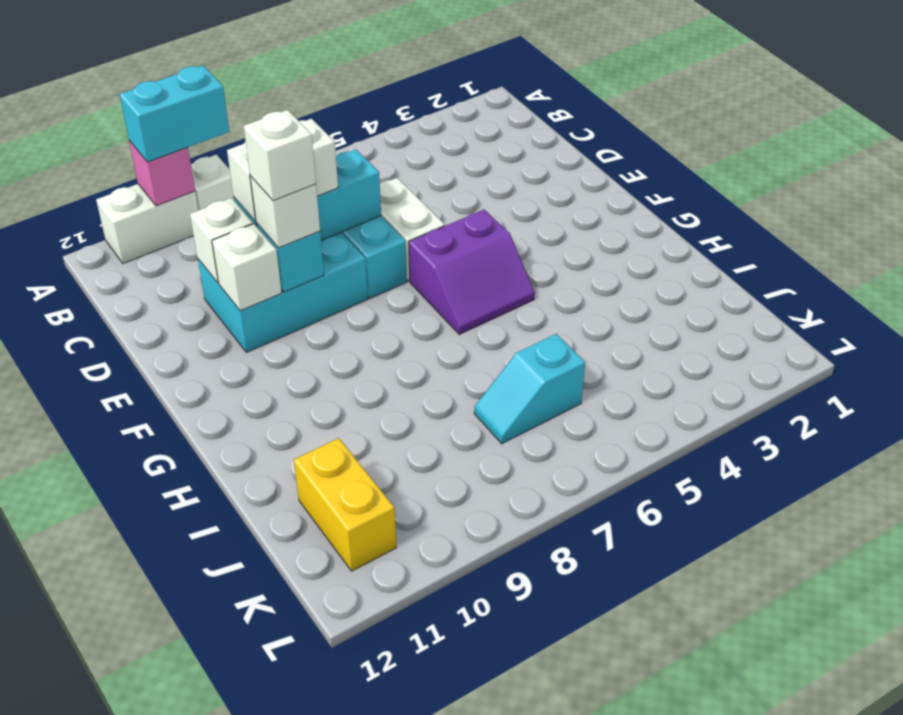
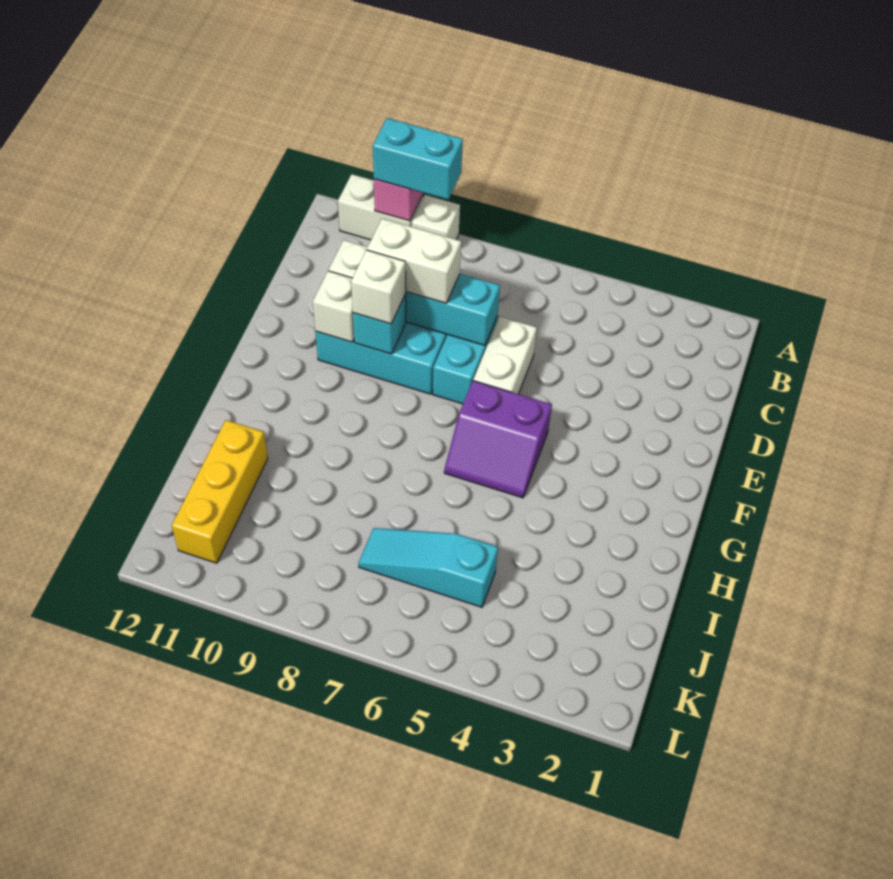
white 1x1 brick [244,110,316,201] -> none
cyan 1x2 slope [474,334,585,444] -> cyan 1x3 slope [358,528,498,607]
yellow 1x2 brick [294,438,396,571] -> yellow 1x3 brick [172,420,268,563]

